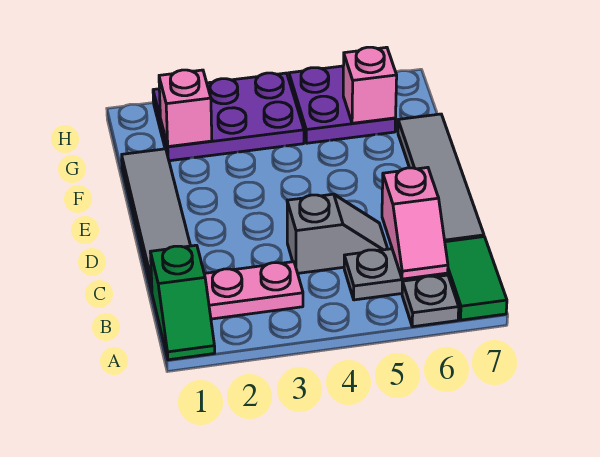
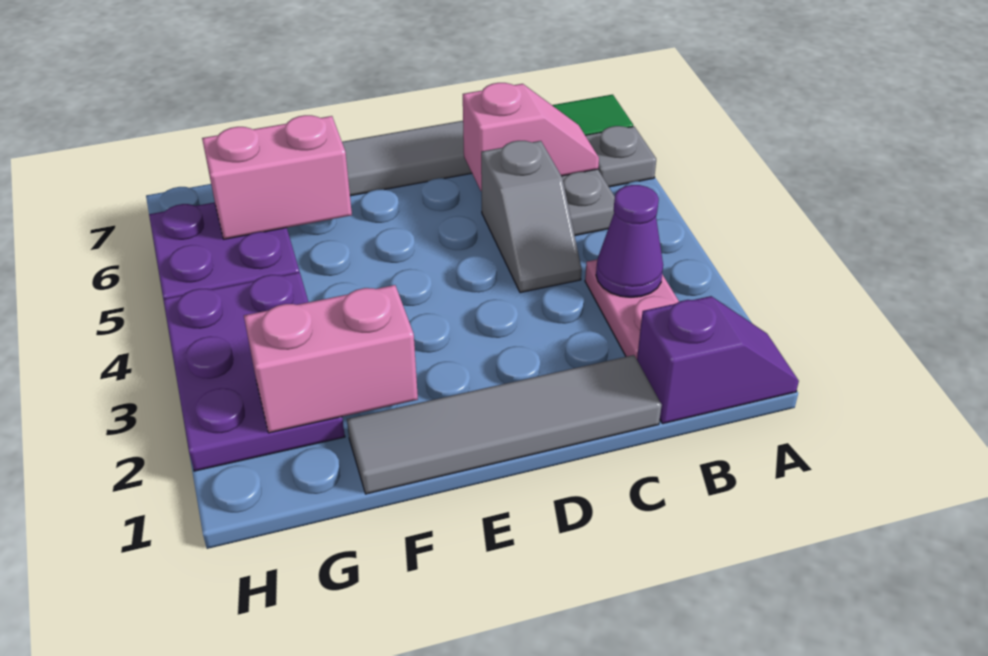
green 1x2 slope [150,245,215,360] -> purple 1x2 slope [637,296,799,424]
none -> purple 1x1 cone [596,185,663,297]
grey 1x2 slope [287,194,388,273] -> grey 1x2 slope turned to [481,141,582,293]
pink 1x1 brick [159,70,212,147] -> pink 1x2 brick [244,285,418,433]
pink 1x1 brick [343,47,397,123] -> pink 1x2 brick [202,115,352,239]

